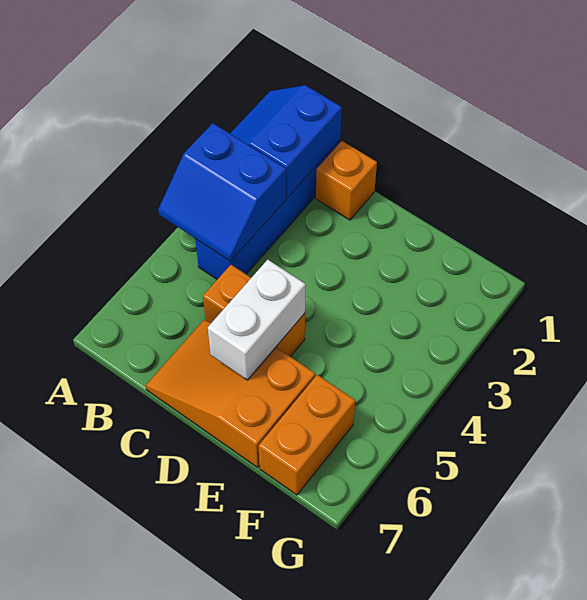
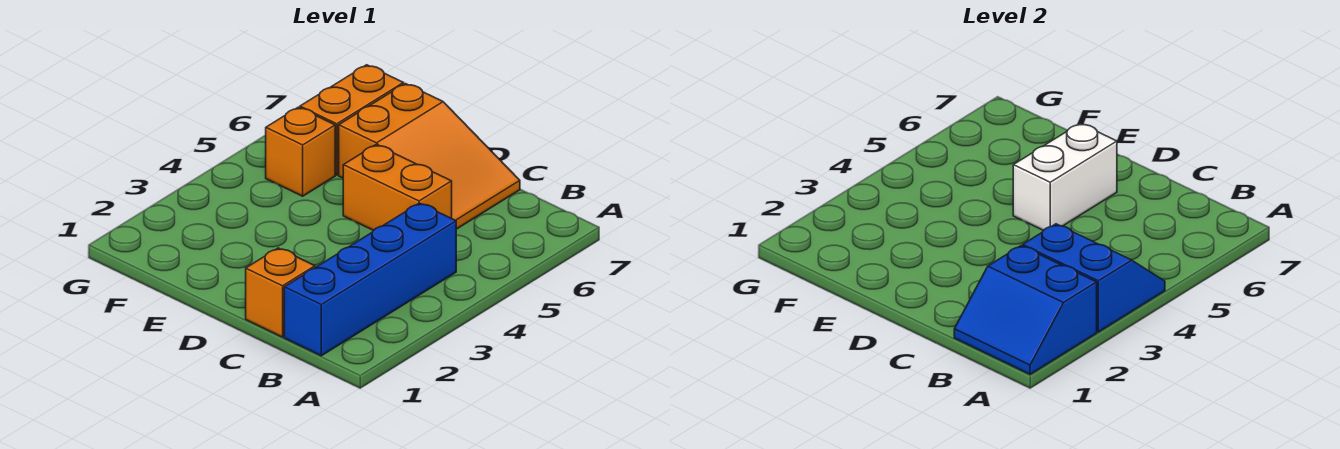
blue 2x2 slope [230,85,342,198] -> blue 2x2 slope turned to [954,246,1097,374]
none -> orange 1x1 brick [266,107,335,196]

